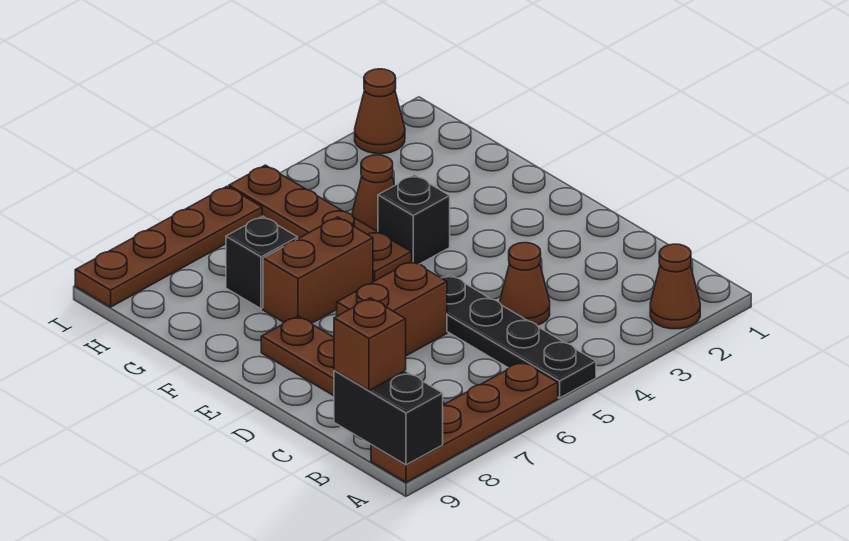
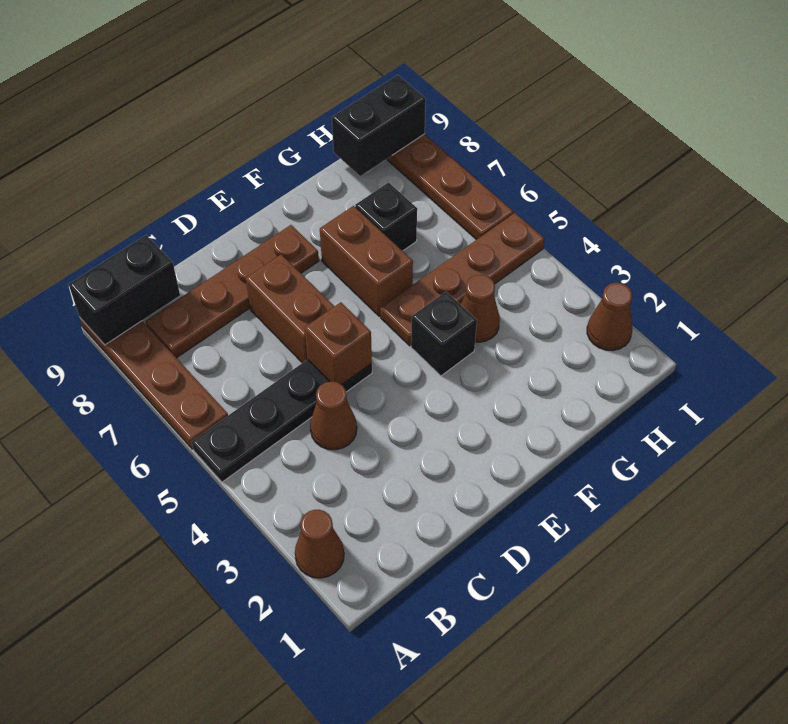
brown 1x1 brick [334,298,406,391] -> brown 1x1 brick moved to [305,302,372,385]
none -> black 1x2 brick [332,75,426,176]

